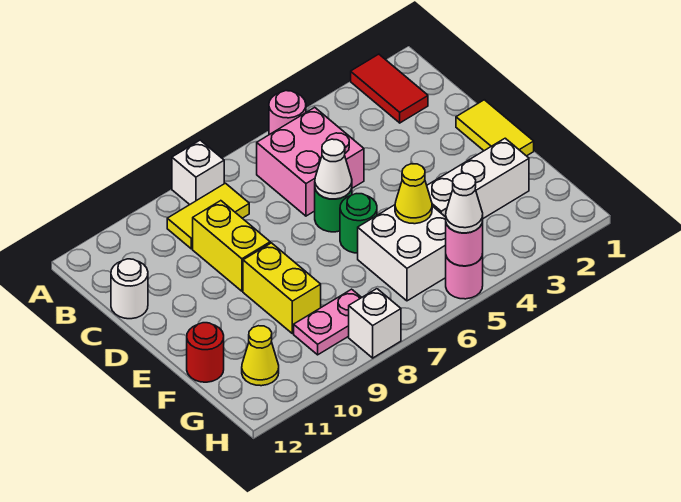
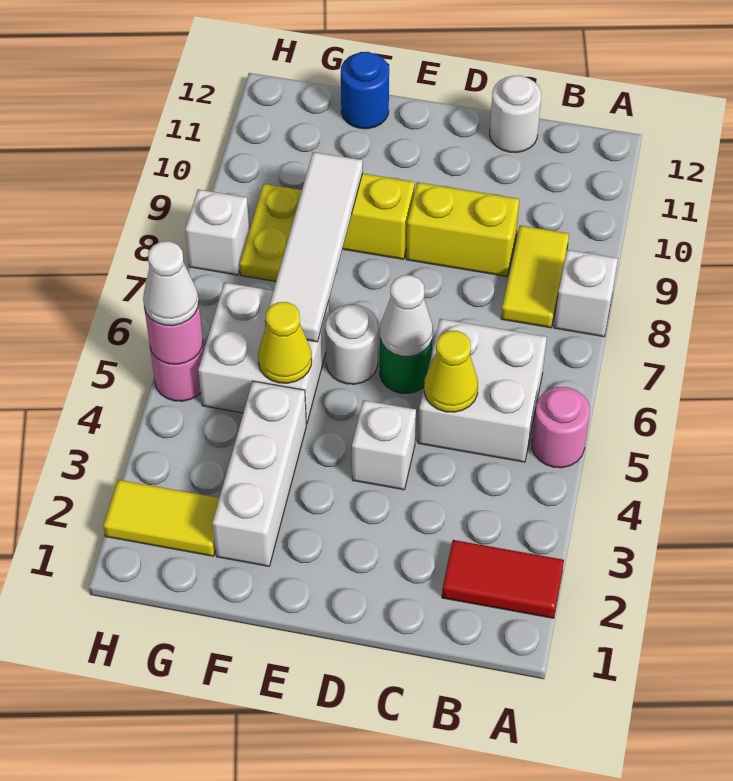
pink 2x2 brick [257,107,364,216] -> white 2x2 brick [418,319,547,462]
yellow 1x2 tile [456,100,534,156] -> yellow 1x2 tile moved to [103,480,219,556]
none -> white 1x1 brick [352,400,416,490]
green 1x1 round brick [340,194,377,253] -> white 1x1 round brick [325,304,378,384]
none -> white 1x4 tile [265,152,363,342]
red 1x1 round brick [187,323,224,382] -> blue 1x1 round brick [341,52,389,129]
pink 1x2 plate [294,289,362,355] -> yellow 1x2 plate [240,184,302,282]
yellow 1x1 cone [242,326,279,386] -> yellow 1x1 cone moved to [424,331,478,412]

